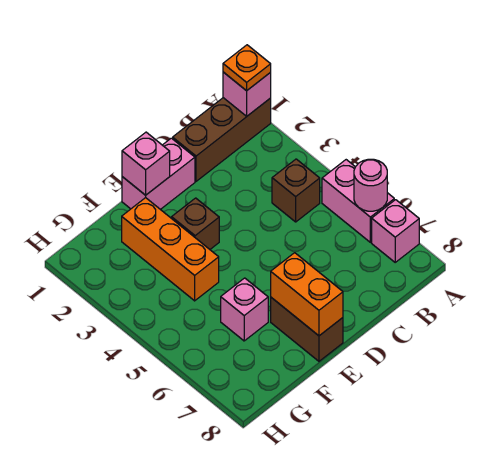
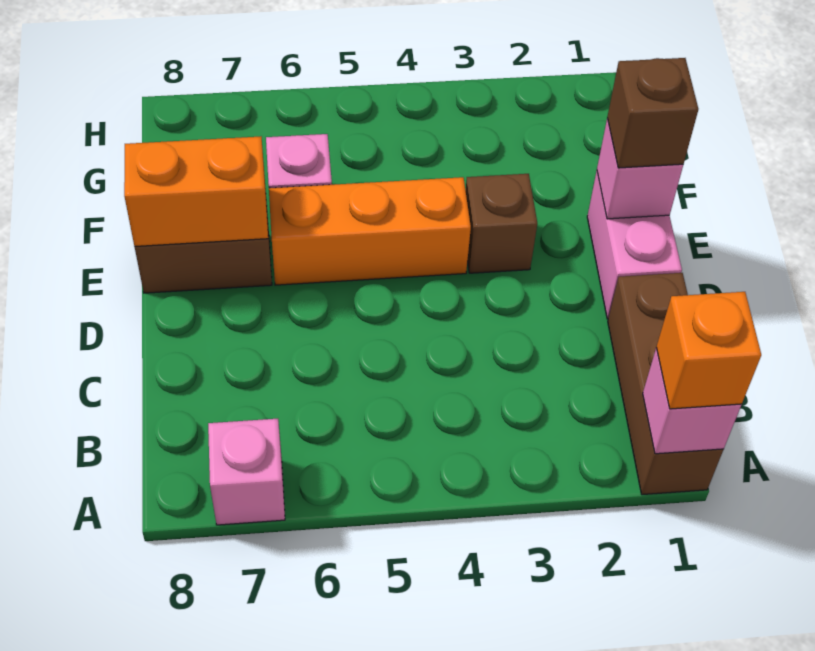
orange 1x1 plate [223,45,271,91] -> orange 1x1 brick [656,292,761,409]
pink 1x2 brick [322,160,394,242] -> none
pink 1x1 round brick [354,159,387,211] -> none
brown 1x1 brick [272,159,320,222] -> brown 1x1 brick moved to [607,58,698,168]
orange 1x3 brick [122,198,219,301] -> orange 1x3 brick moved to [269,177,471,285]

